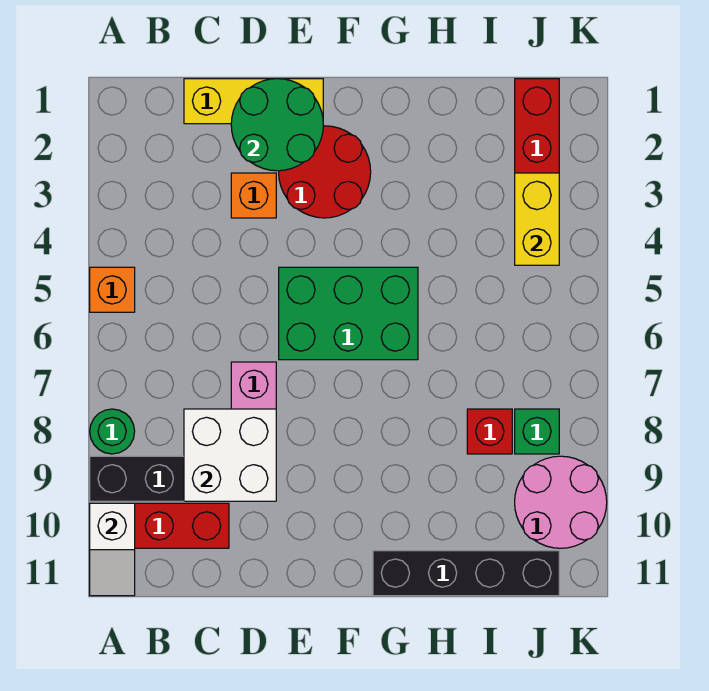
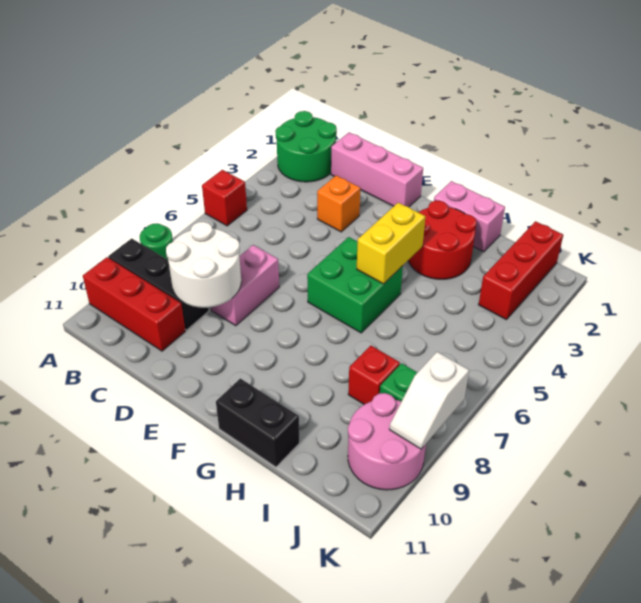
orange 1x1 brick [90,267,135,312] -> red 1x1 brick [202,170,247,226]
white 1x2 slope [90,503,135,596] -> white 1x2 slope moved to [389,352,469,449]
yellow 1x3 brick [184,79,323,124] -> pink 1x3 brick [331,132,423,207]
white 2x2 brick [184,409,276,501] -> white 2x2 round brick [166,222,241,308]
green 2x2 round brick [231,79,323,171] -> green 2x2 round brick moved to [275,111,337,182]
red 2x2 round brick [279,126,371,218] -> red 2x2 round brick moved to [408,201,477,279]
green 2x3 brick [279,267,418,360] -> green 2x2 brick [307,237,403,333]
none -> pink 1x2 brick [434,181,505,252]
black 1x4 brick [373,551,559,596] -> black 1x2 brick [216,378,300,467]
yellow 1x2 brick [515,173,559,265] -> yellow 1x2 brick moved to [357,203,425,284]

